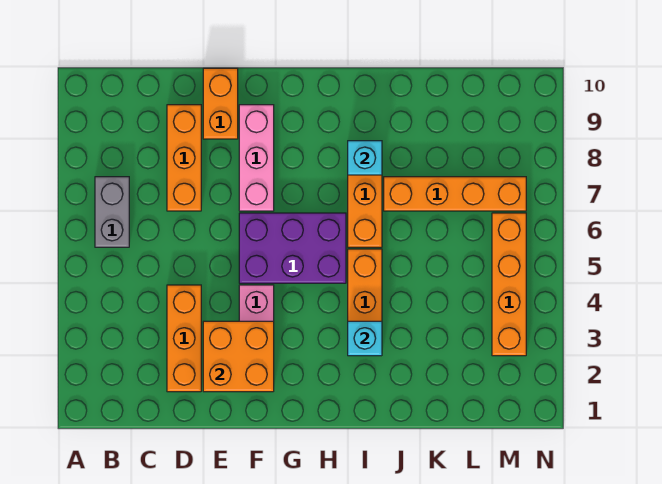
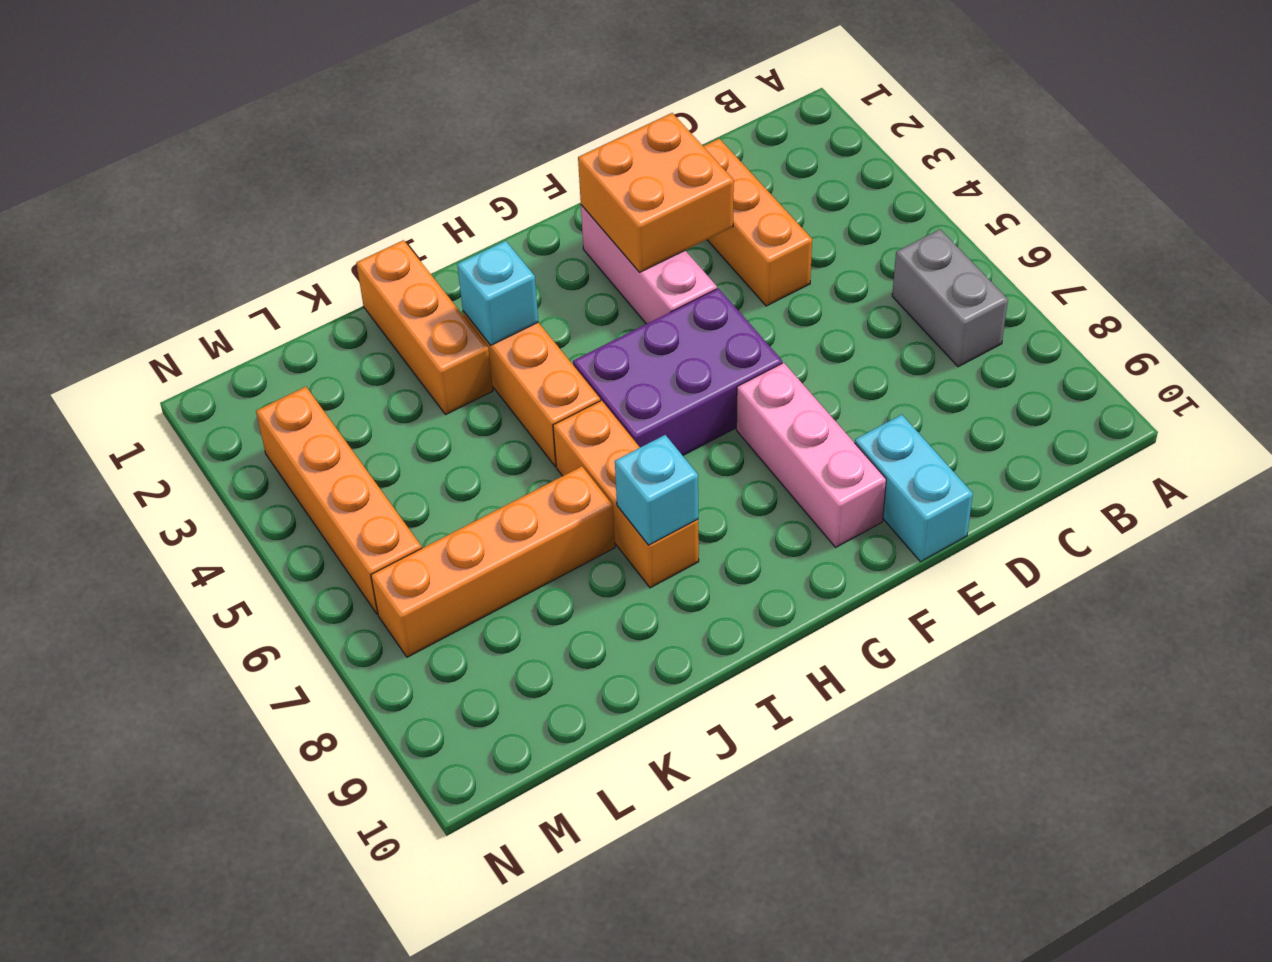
orange 1x3 brick [167,105,201,211] -> orange 1x3 brick moved to [356,240,493,415]
orange 1x2 brick [203,68,238,139] -> cyan 1x2 brick [855,415,973,562]

